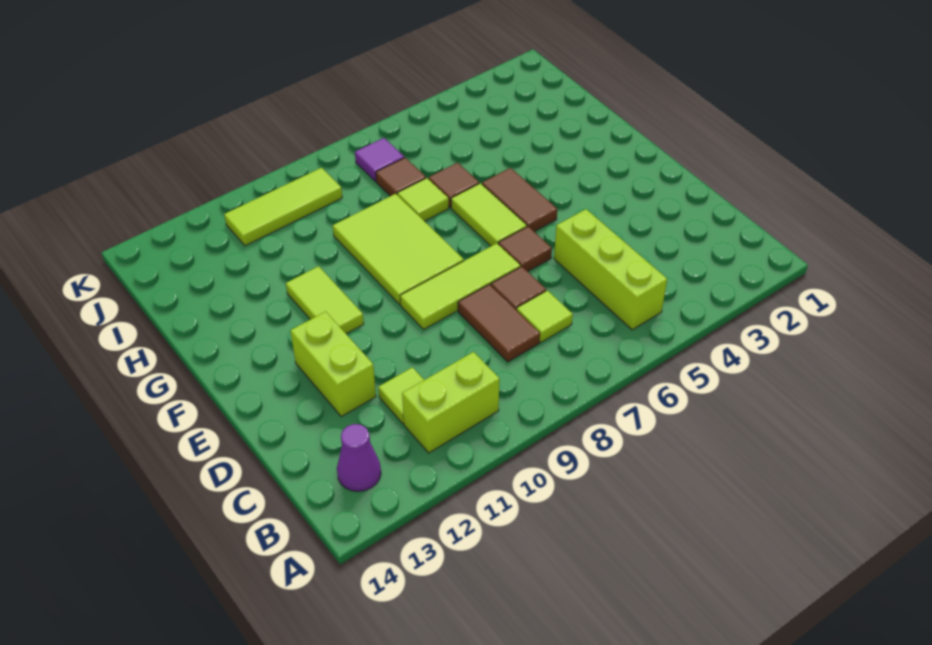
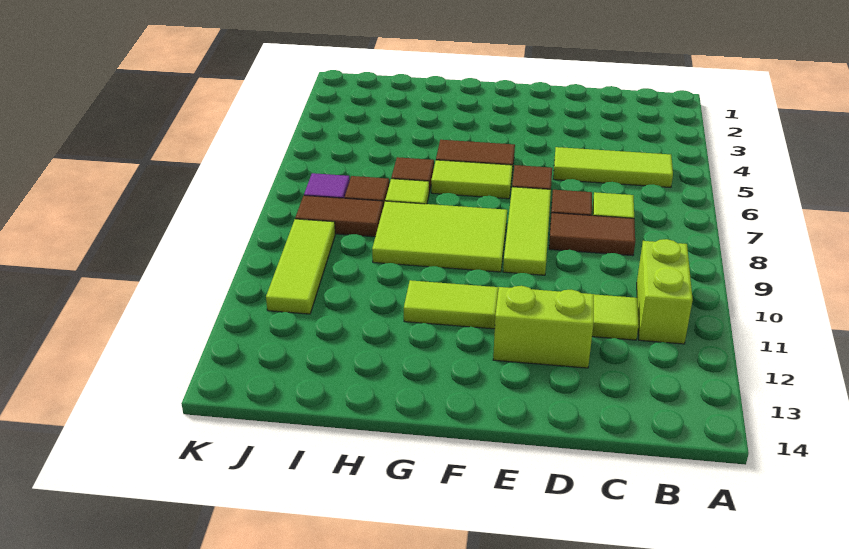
lime 1x3 brick [554,209,667,330] -> lime 1x3 tile [553,147,673,187]
purple 1x1 cone [337,424,381,492] -> none
none -> brown 1x2 tile [295,195,383,237]

